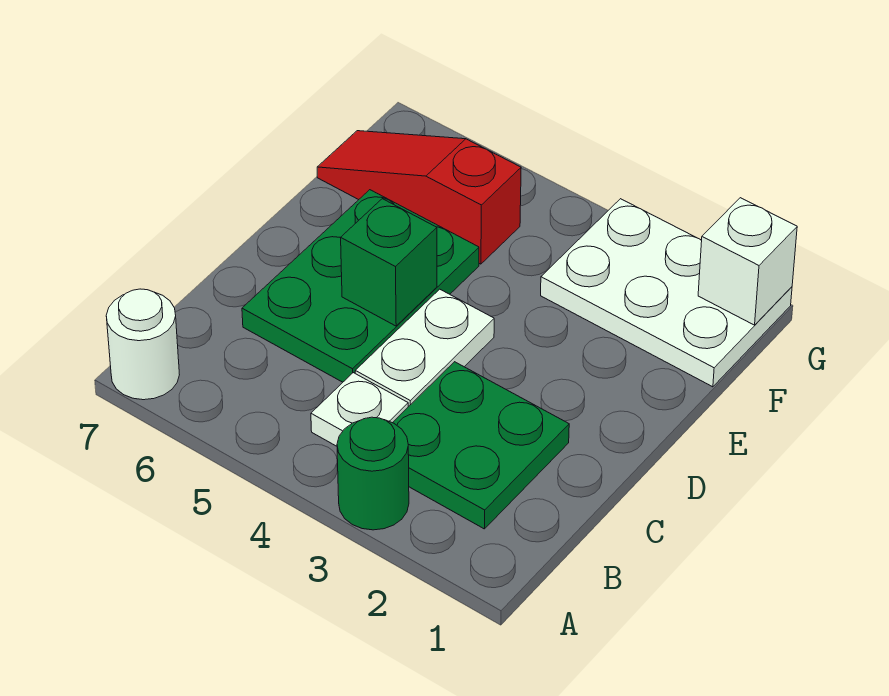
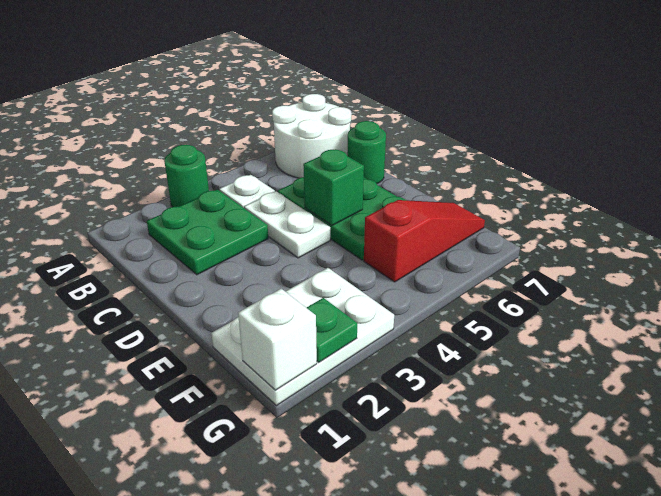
white 1x1 round brick [106,289,179,400] -> white 2x2 round brick [272,94,351,178]
none -> green 1x1 round brick [347,121,386,183]
none -> green 1x1 plate [307,298,357,362]

